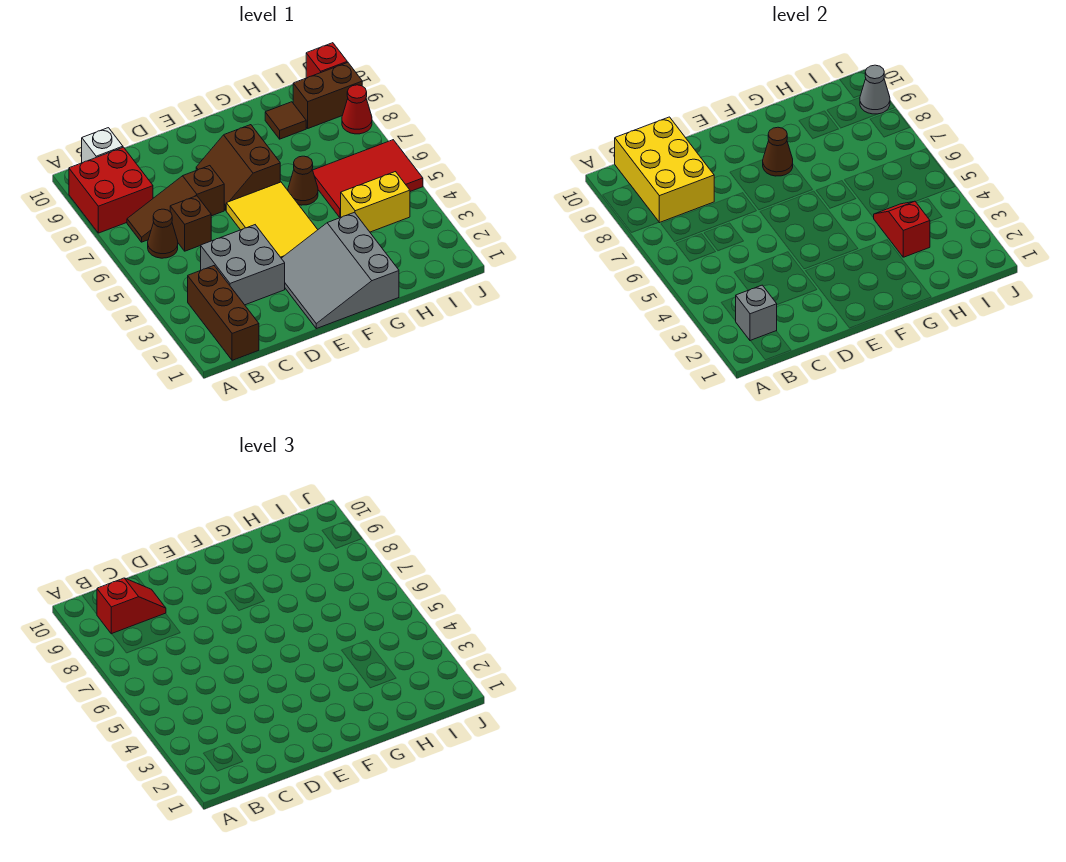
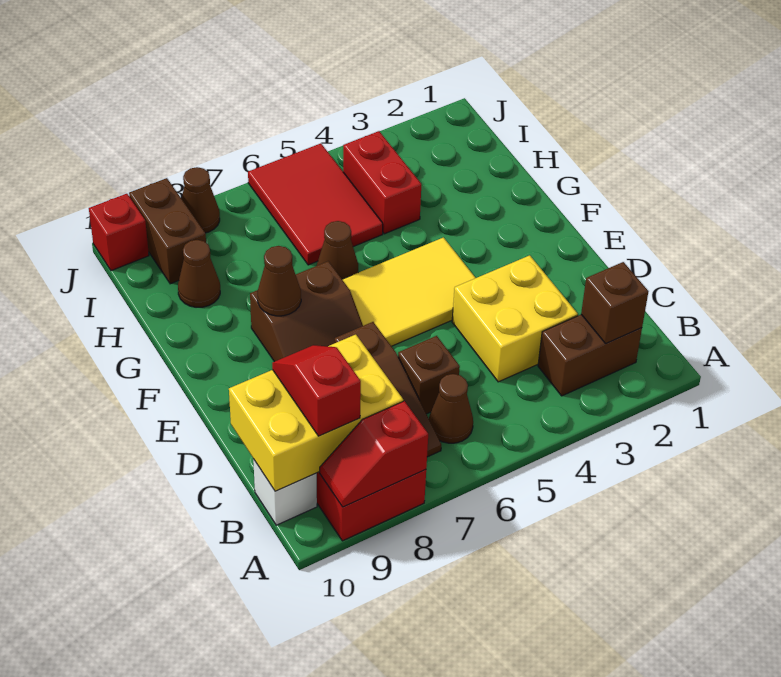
brown 1x3 brick [188,266,259,360] -> brown 1x2 brick [538,315,642,396]
grey 1x1 brick [736,285,777,341] -> brown 1x1 brick [581,262,648,343]
grey 2x2 brick [201,225,285,305] -> yellow 2x2 brick [452,255,578,382]
grey 3x3 slope [281,212,399,329] -> none
red 1x2 slope [873,201,930,257] -> red 1x2 slope moved to [320,401,428,507]
yellow 1x2 brick [341,172,410,232] -> red 1x2 brick [343,131,421,234]
brown 1x1 tile [265,102,306,139] -> brown 1x1 cone [178,240,220,307]
red 1x1 cone [342,85,372,134] -> brown 1x1 cone [181,167,220,233]
grey 1x1 cone [860,65,890,114] -> none

